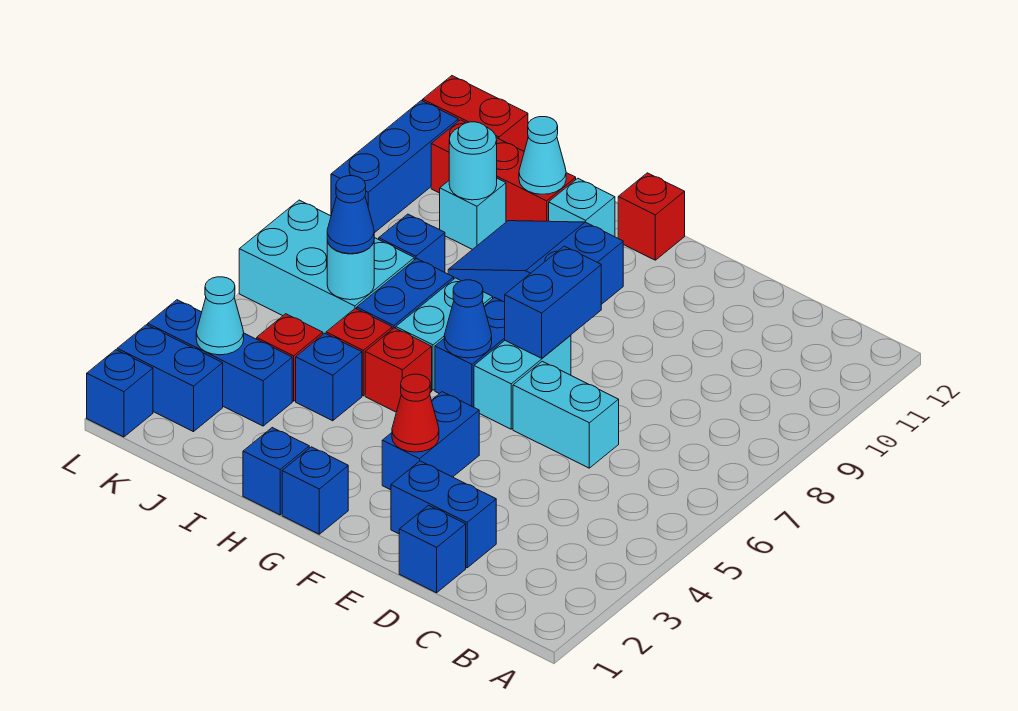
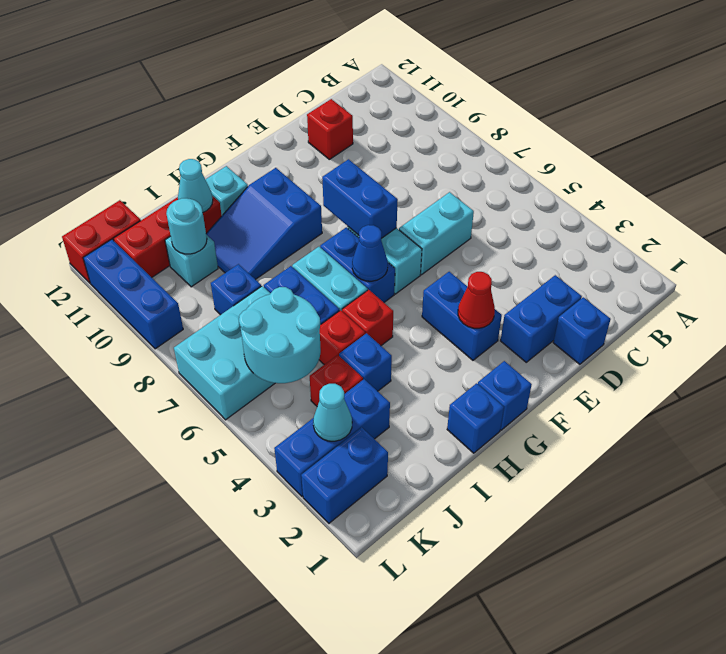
red 1x1 brick [618,173,685,260] -> red 1x1 brick moved to [307,99,353,159]
cyan 1x1 round brick [327,241,374,300] -> cyan 2x2 round brick [239,287,321,383]
blue 1x1 cone [327,176,374,254] -> none
blue 1x1 brick [87,350,153,437] -> none

